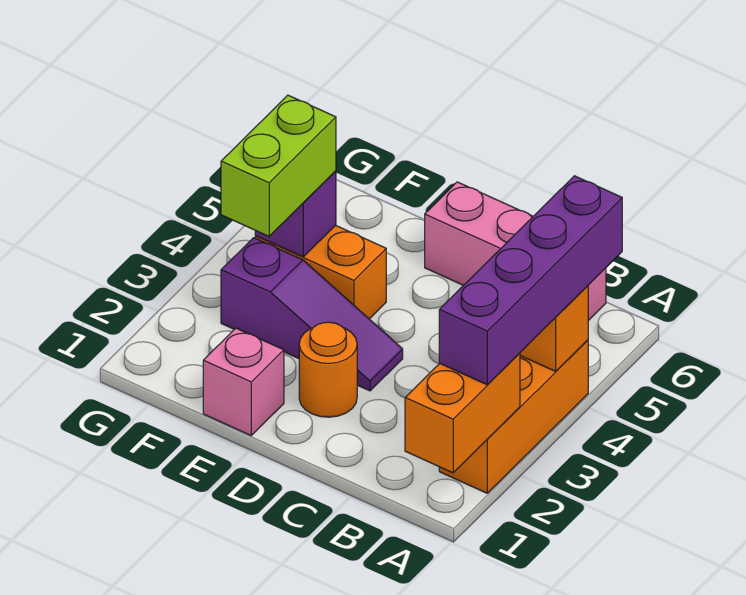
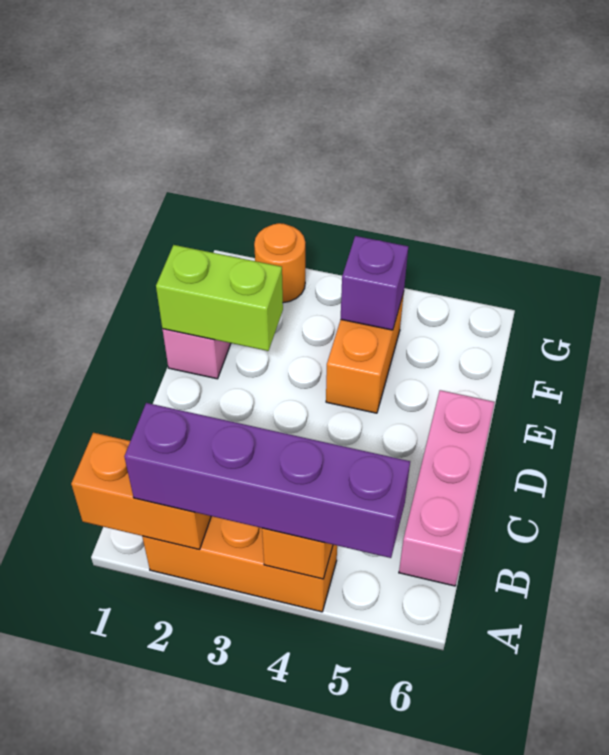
orange 1x1 round brick [299,322,357,417] -> orange 1x1 round brick moved to [254,223,305,303]
purple 1x3 slope [221,238,403,391] -> none
lime 1x2 brick [221,95,336,236] -> lime 1x2 brick moved to [156,245,283,351]

